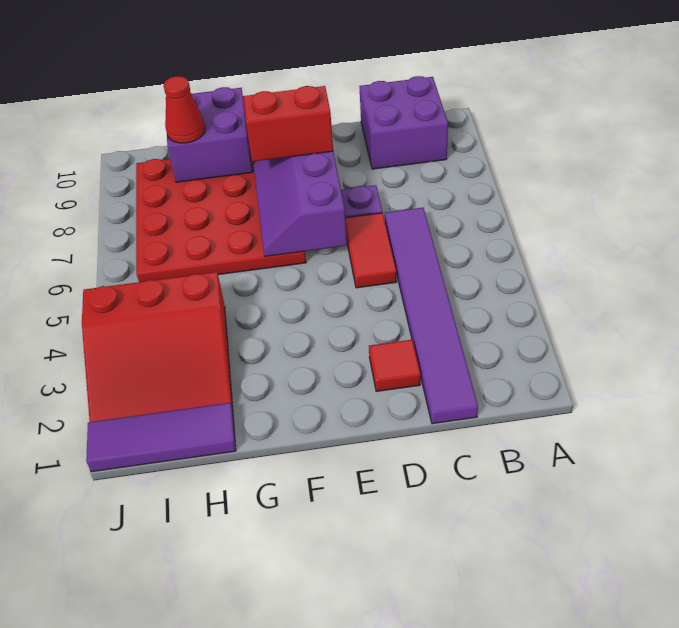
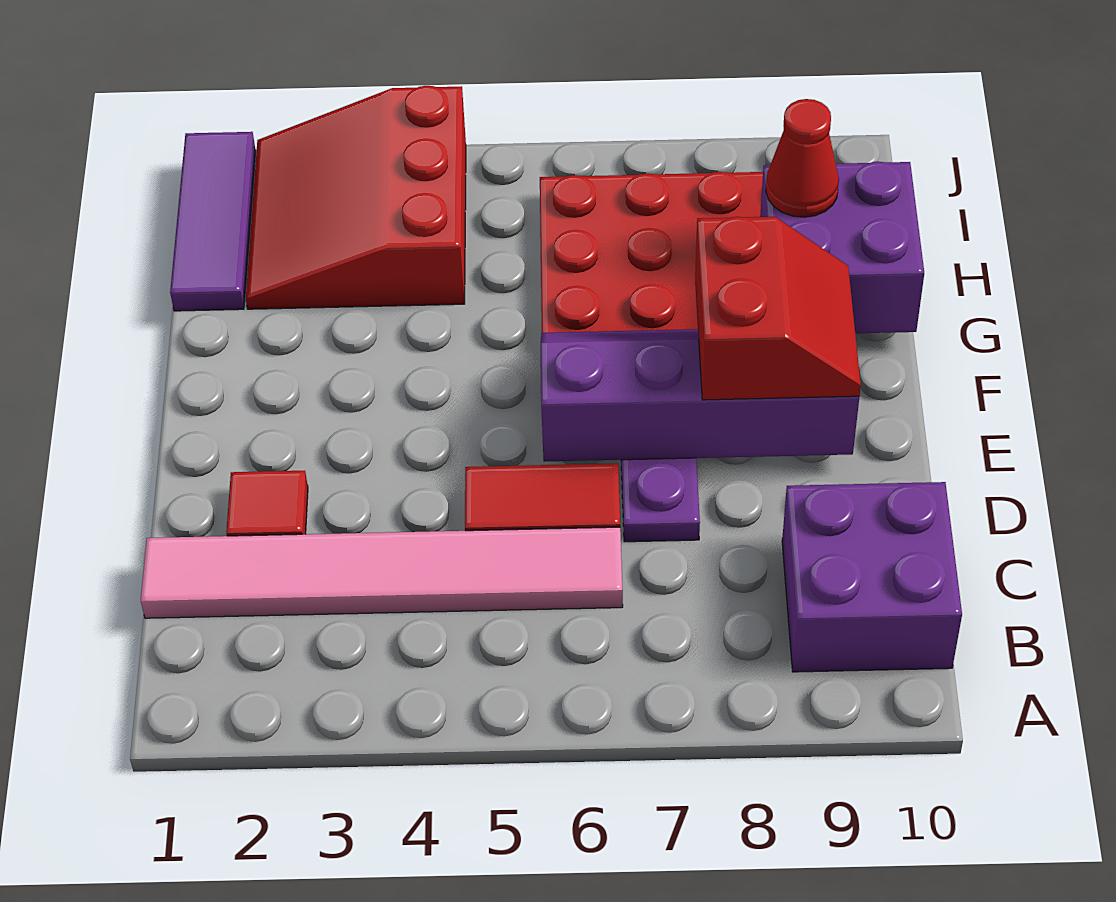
purple 1x6 tile [385,208,478,424] -> pink 1x6 tile [141,527,623,618]

